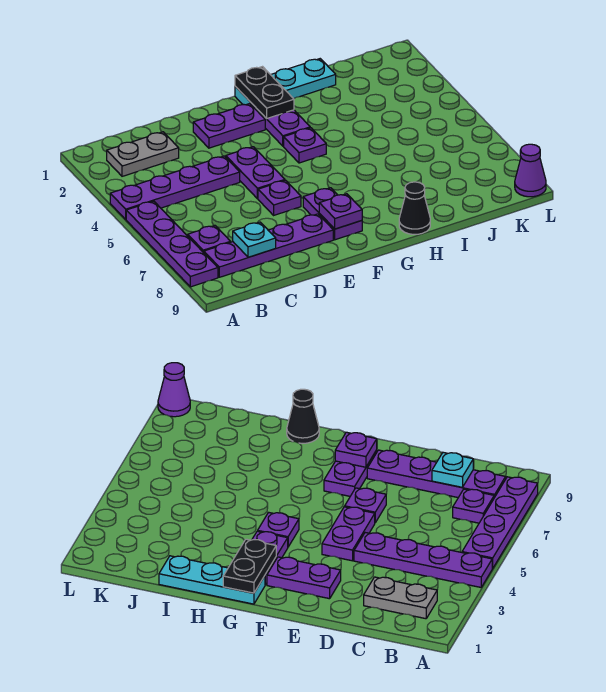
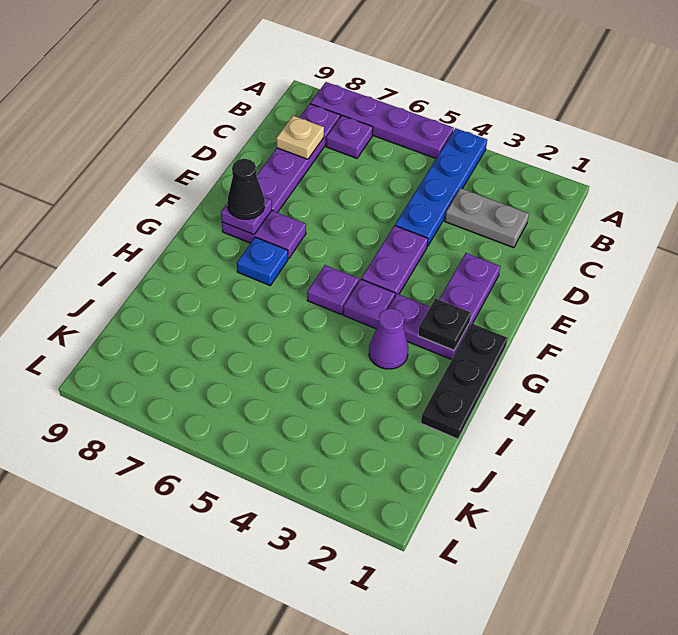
purple 1x4 plate [110,156,240,219] -> blue 1x4 plate [395,128,487,247]
grey 1x2 plate [107,132,179,176] -> grey 1x2 plate turned to [445,188,529,248]
cyan 1x1 plate [233,222,276,257] -> tan 1x1 plate [276,116,324,159]
purple 1x2 plate [226,147,285,199] -> purple 1x2 plate turned to [361,226,428,296]
purple 1x1 plate [258,180,301,215] -> purple 1x1 plate moved to [307,265,359,315]
cyan 1x3 plate [235,59,336,105] -> black 1x3 plate [421,324,508,439]
black 1x2 plate [235,67,294,119] -> black 1x1 plate [418,298,471,350]
none -> blue 1x1 plate [237,237,288,285]
black 1x1 cone [399,182,430,234] -> black 1x1 cone moved to [227,159,265,219]
purple 1x1 cone [515,144,546,197] -> purple 1x1 cone moved to [369,308,408,369]

